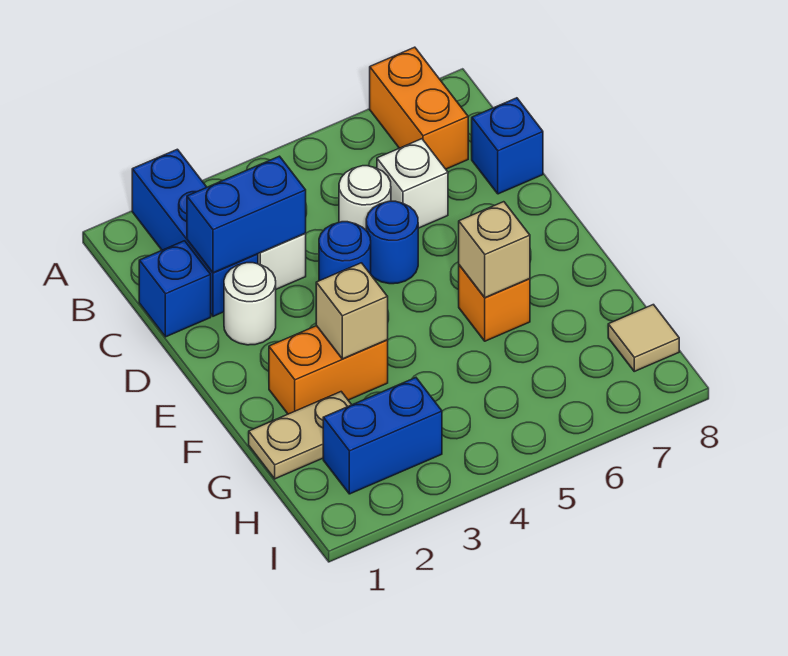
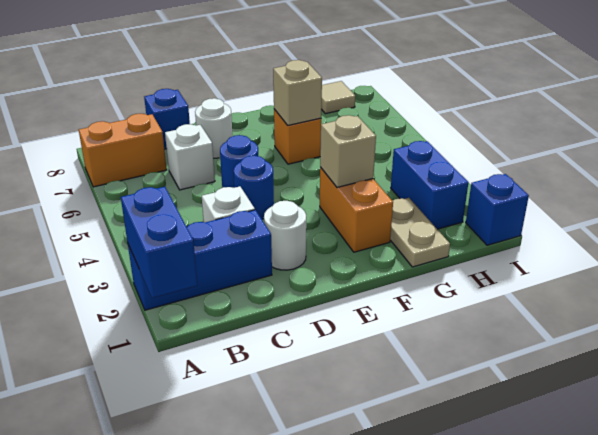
blue 1x1 brick [139,241,211,337] -> blue 1x1 brick moved to [466,174,529,245]
blue 1x2 brick [187,156,306,273] -> blue 1x2 brick moved to [121,187,197,298]
white 1x1 round brick [339,166,391,230] -> white 1x1 round brick moved to [195,98,233,158]

